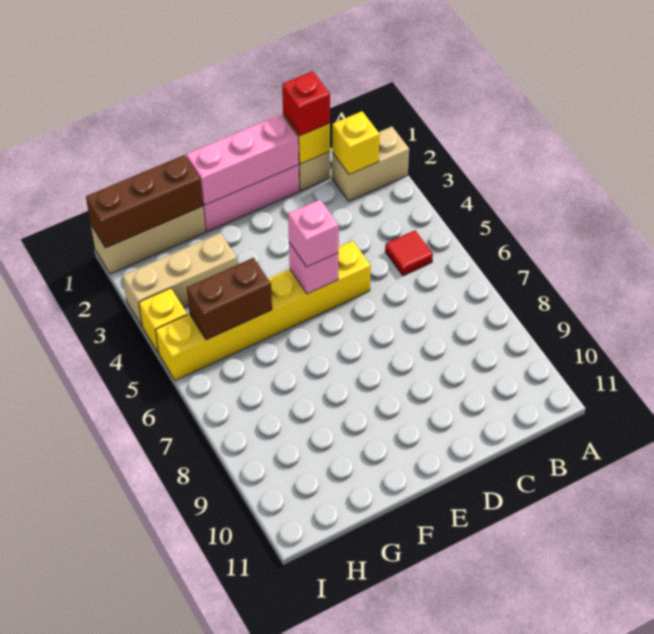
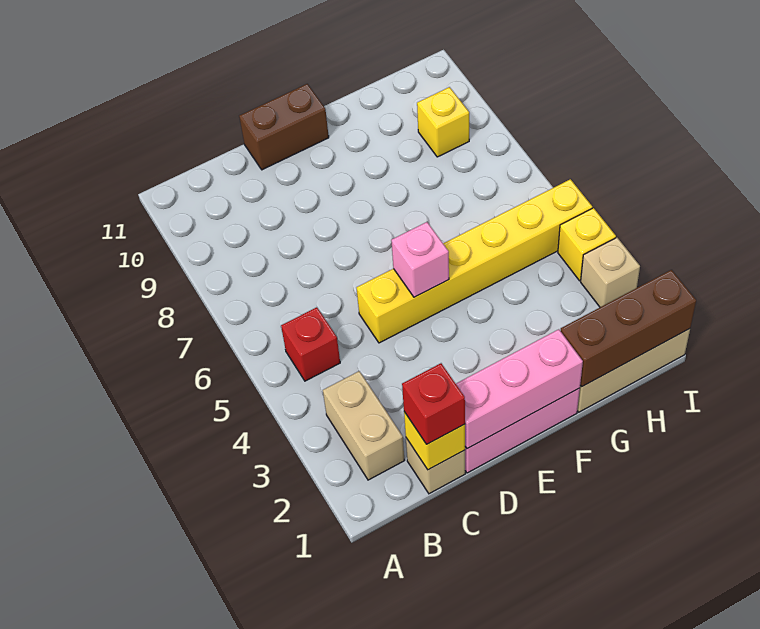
tan 1x2 brick [332,127,409,201] -> tan 1x2 brick turned to [323,371,405,480]
yellow 1x1 brick [332,111,380,175] -> yellow 1x1 brick moved to [417,87,469,157]
red 1x1 tile [385,230,433,276] -> red 1x1 brick [281,307,340,381]
pink 1x1 brick [288,199,339,267] -> none
tan 1x3 brick [122,233,237,326] -> tan 1x1 brick [581,238,640,307]
brown 1x2 brick [187,258,272,340] -> brown 1x2 brick moved to [239,84,329,170]

